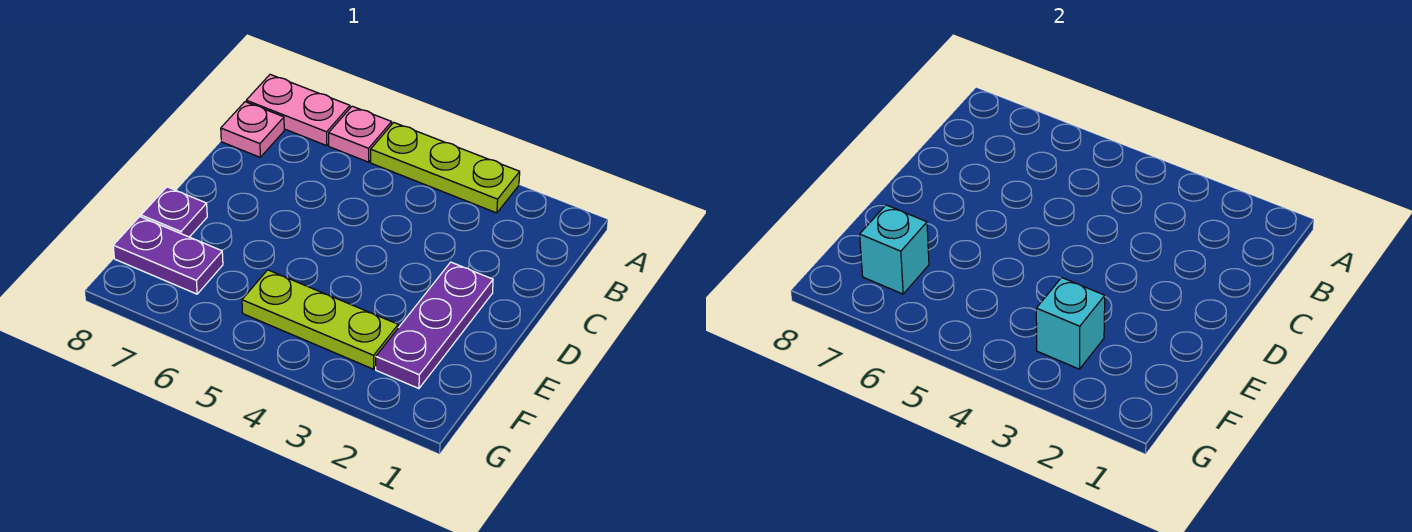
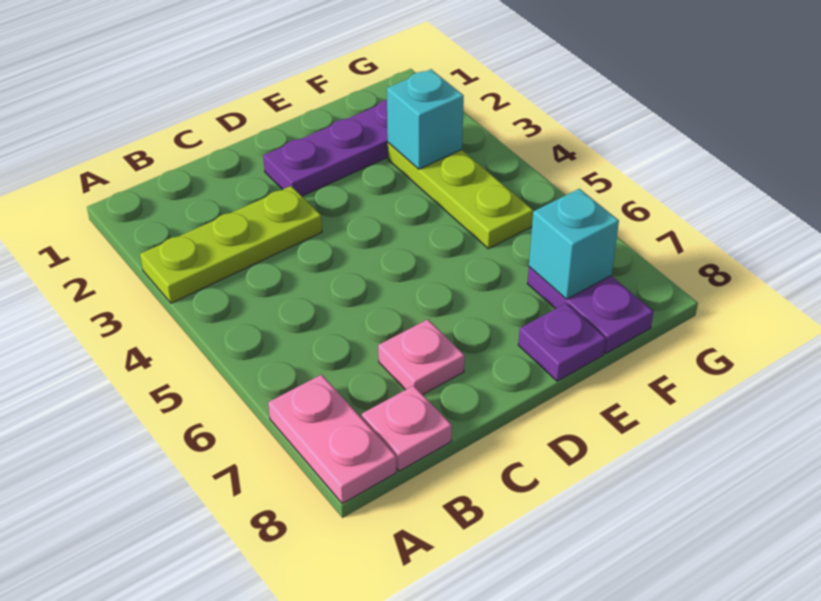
lime 1x3 plate [371,123,520,213] -> lime 1x3 plate turned to [140,186,322,303]
pink 1x1 plate [329,106,392,162] -> pink 1x1 plate moved to [378,319,465,395]

